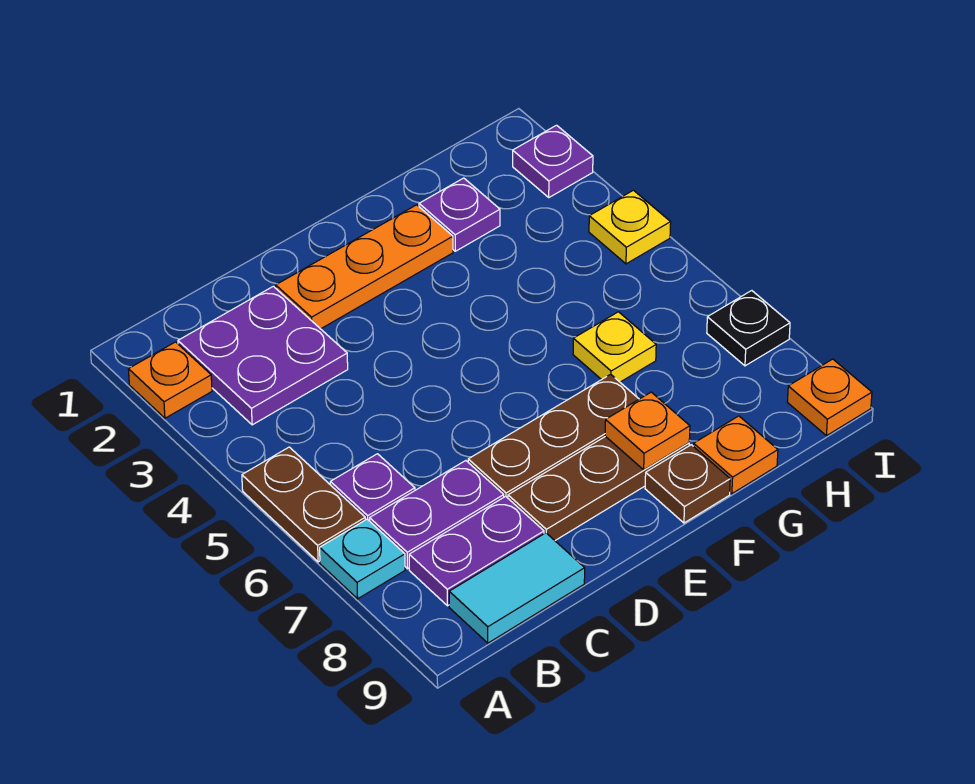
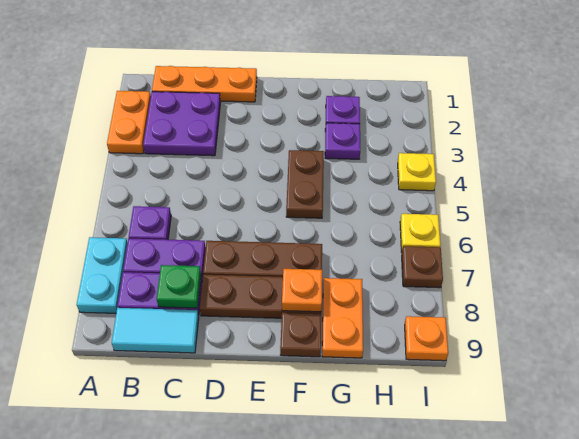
orange 1x1 plate [128,342,212,418] -> orange 1x2 plate [107,91,151,154]
brown 1x2 plate [242,447,365,562] -> brown 1x2 plate moved to [286,150,324,218]
cyan 1x1 plate [320,519,405,599] -> cyan 1x2 plate [77,237,128,313]
none -> green 1x1 plate [157,265,201,308]
orange 1x3 plate [276,205,453,329] -> orange 1x3 plate moved to [152,66,257,102]
yellow 1x1 plate [573,312,656,382] -> yellow 1x1 plate moved to [400,214,441,252]
orange 1x1 plate [693,416,778,494] -> orange 1x2 plate [322,278,363,358]
purple 1x1 plate [513,125,593,197] -> purple 1x1 plate moved to [325,123,360,159]
black 1x1 plate [707,291,790,366] -> brown 1x1 plate [402,246,443,288]

